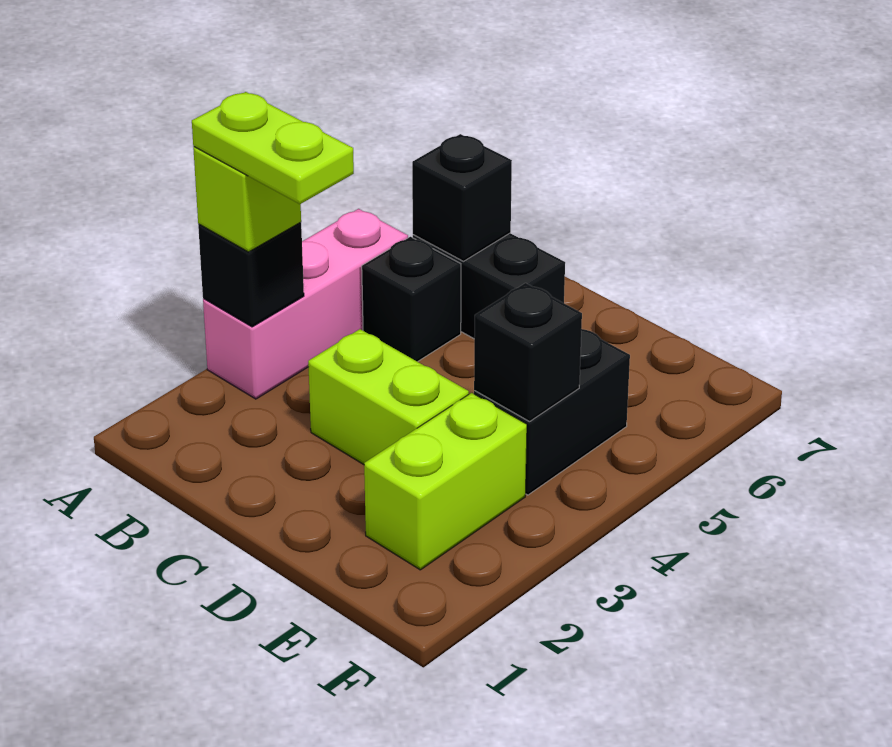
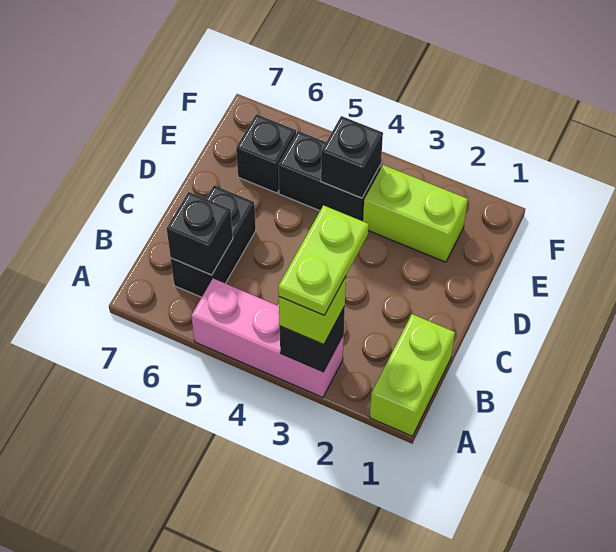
black 1x1 brick [362,237,461,362] -> black 1x1 brick moved to [236,114,296,193]
lime 1x2 brick [308,329,469,464] -> lime 1x2 brick moved to [370,314,455,436]

